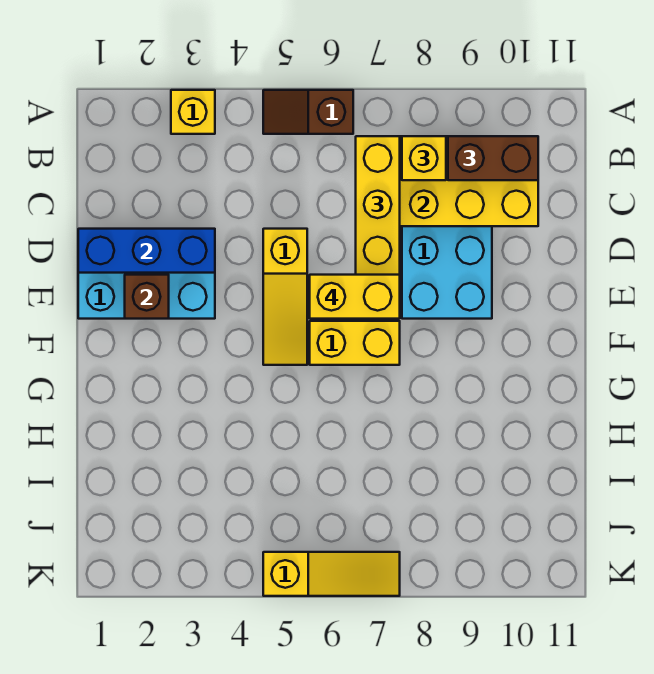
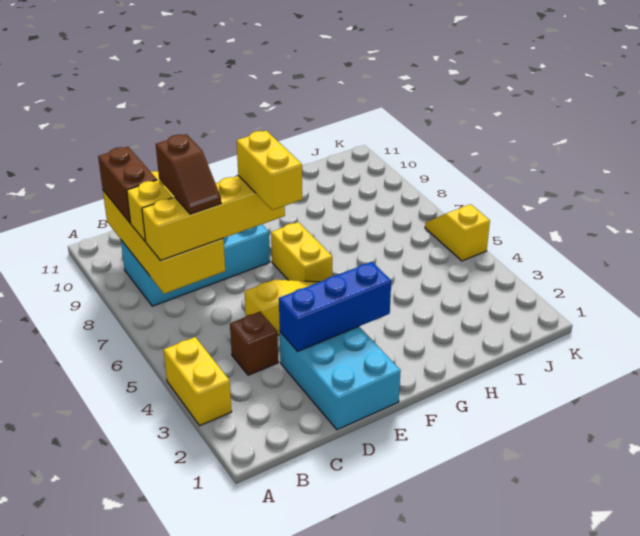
yellow 1x1 brick [171,90,215,134] -> yellow 1x2 brick [164,337,232,426]
brown 1x2 slope [263,90,353,134] -> brown 1x2 slope moved to [156,134,221,214]
blue 1x3 brick [78,229,215,273] -> blue 1x3 brick turned to [279,262,391,352]
brown 1x1 brick [125,275,169,319] -> brown 1x1 brick moved to [230,312,278,375]
yellow 1x3 slope [263,552,400,596] -> yellow 1x2 slope [425,204,490,261]

